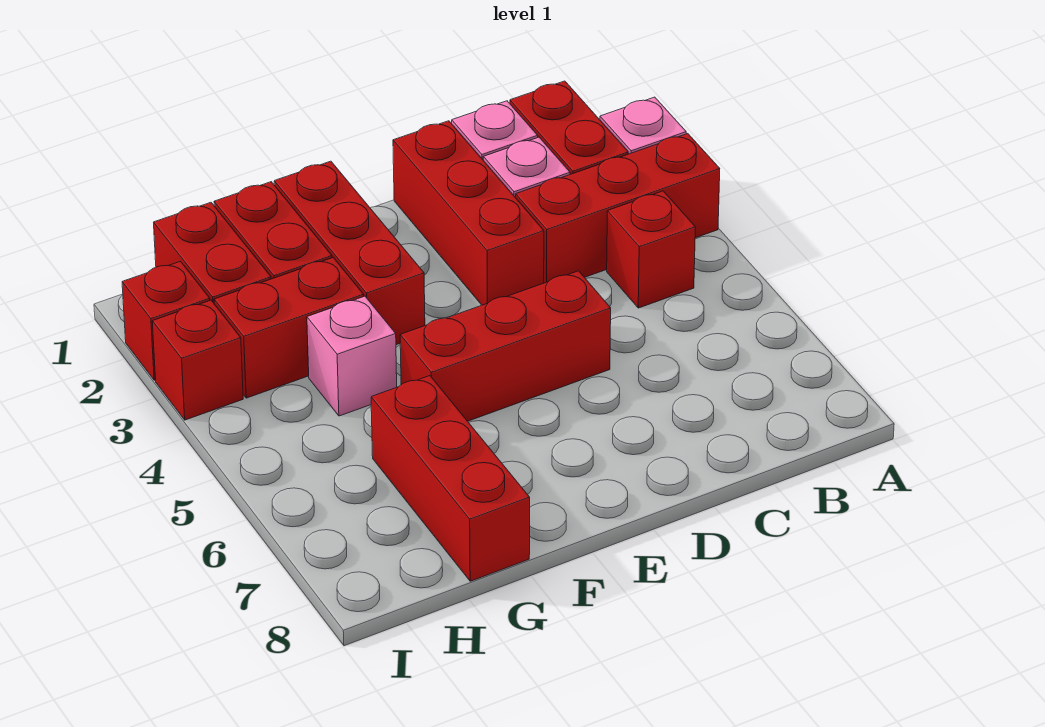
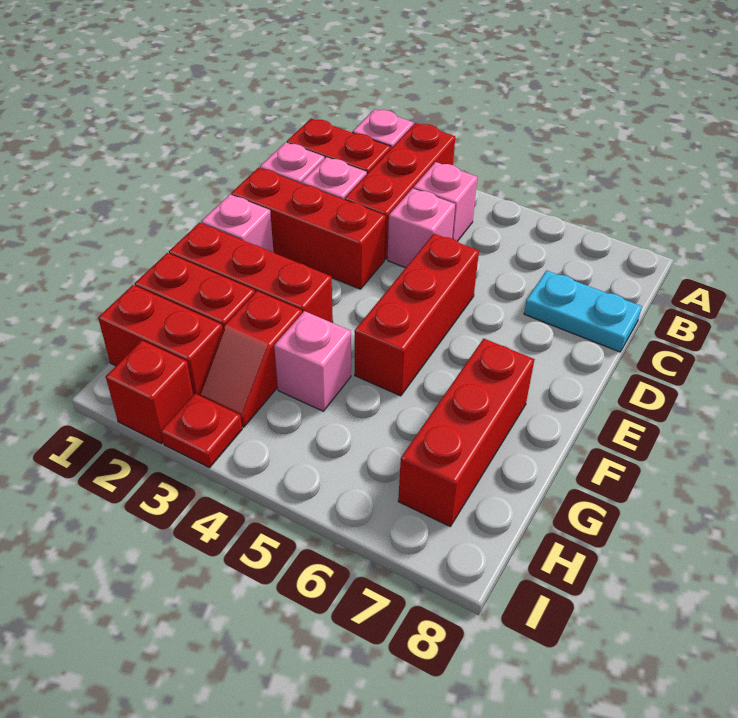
red 1x1 brick [607,191,695,308] -> pink 1x1 brick [413,162,478,241]
none -> pink 1x1 brick [388,188,455,268]
none -> cyan 1x2 plate [524,270,642,352]
none -> pink 1x1 brick [201,194,274,253]
red 1x2 brick [214,258,364,398] -> red 1x2 slope [199,291,302,427]
red 1x3 brick [371,376,530,581] -> red 1x3 brick turned to [398,339,535,526]
red 1x1 brick [152,300,243,420] -> red 1x1 plate [161,394,242,468]

